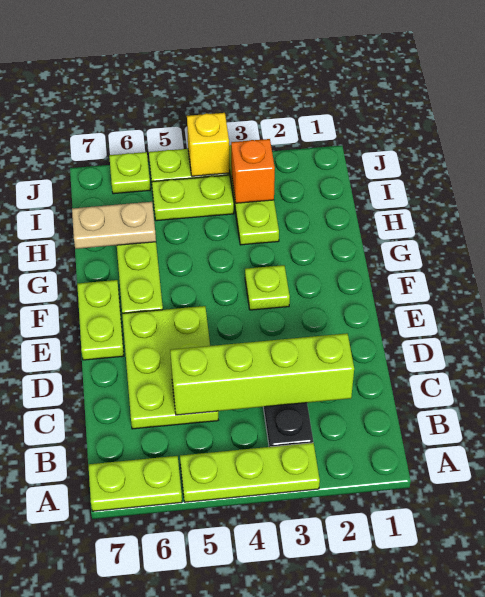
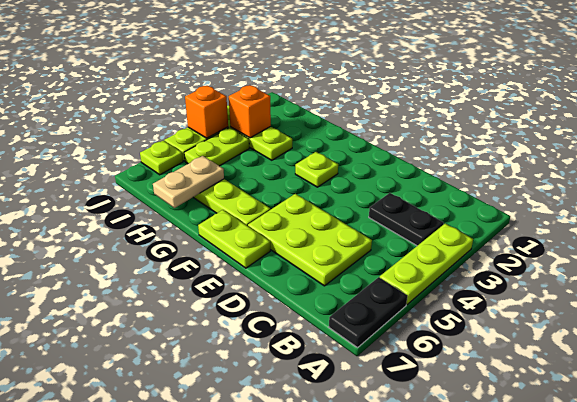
lime 1x2 plate [88,456,182,511] -> black 1x2 plate [329,277,407,348]
lime 1x4 brick [170,333,354,415] -> none
yellow 1x1 brick [187,113,229,176] -> orange 1x1 brick [185,86,228,138]

